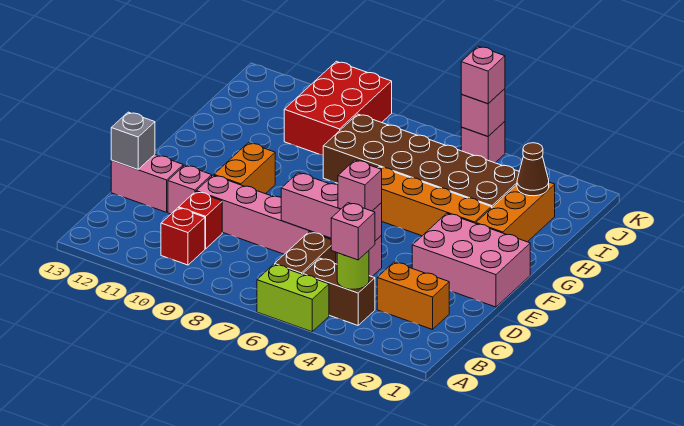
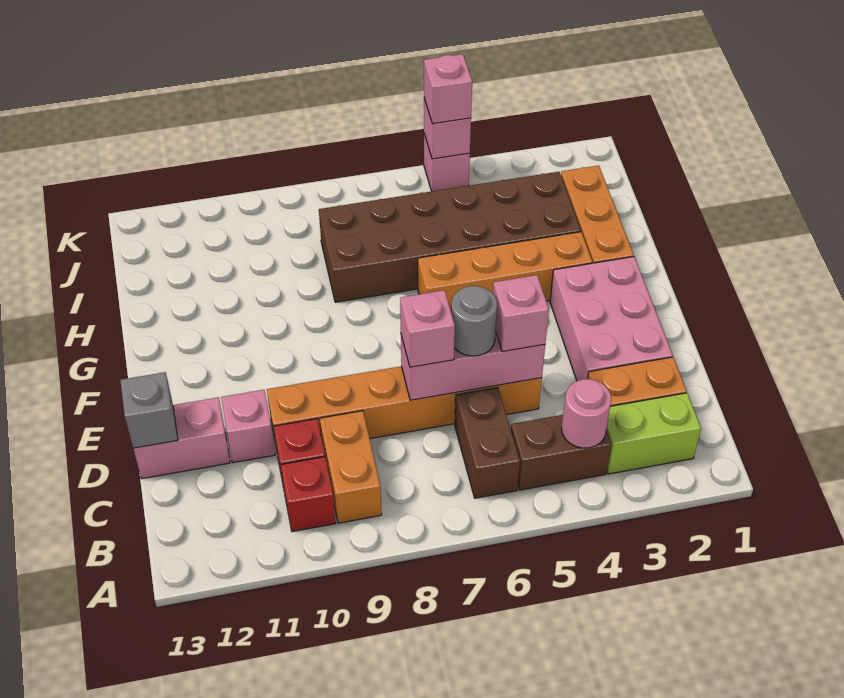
lime 1x2 brick [257,264,329,332] -> lime 1x2 brick moved to [606,393,701,474]
lime 1x1 round brick [337,251,369,289] -> pink 1x1 round brick [561,379,611,448]
pink 1x1 brick [331,203,375,260] -> pink 1x1 brick moved to [400,290,455,367]
pink 1x6 brick [196,175,382,277] -> orange 1x6 brick [267,366,542,450]
none -> grey 1x1 round brick [451,286,497,356]
pink 2x3 brick [412,213,530,307] -> pink 2x3 brick turned to [550,257,673,381]
orange 1x2 brick [214,143,275,194] -> orange 1x2 brick moved to [320,411,382,523]
brown 1x1 cone [517,143,549,196] -> none
red 2x3 brick [284,61,392,155] -> none

